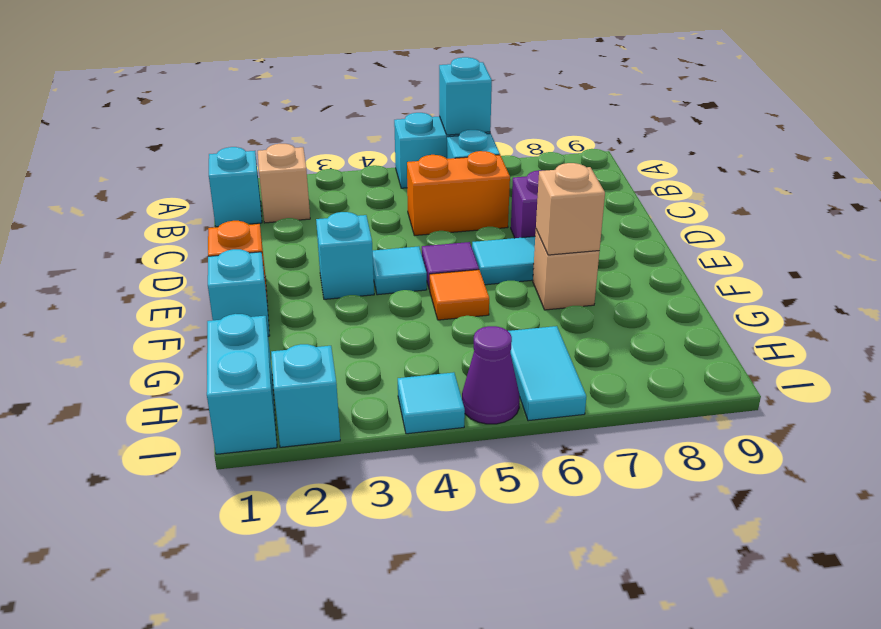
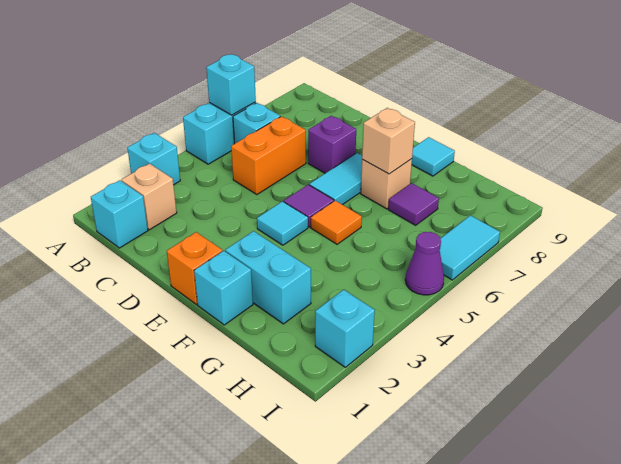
cyan 1x1 brick [316,212,374,299] -> cyan 1x1 brick moved to [127,133,180,185]
none -> purple 1x1 tile [388,183,439,225]
cyan 1x2 brick [207,314,277,454] -> cyan 1x2 brick moved to [225,231,311,324]
cyan 1x2 tile [508,326,586,421] -> cyan 1x2 tile turned to [440,215,500,280]
cyan 1x1 tile [398,372,465,434] -> cyan 1x1 tile moved to [412,137,455,176]

